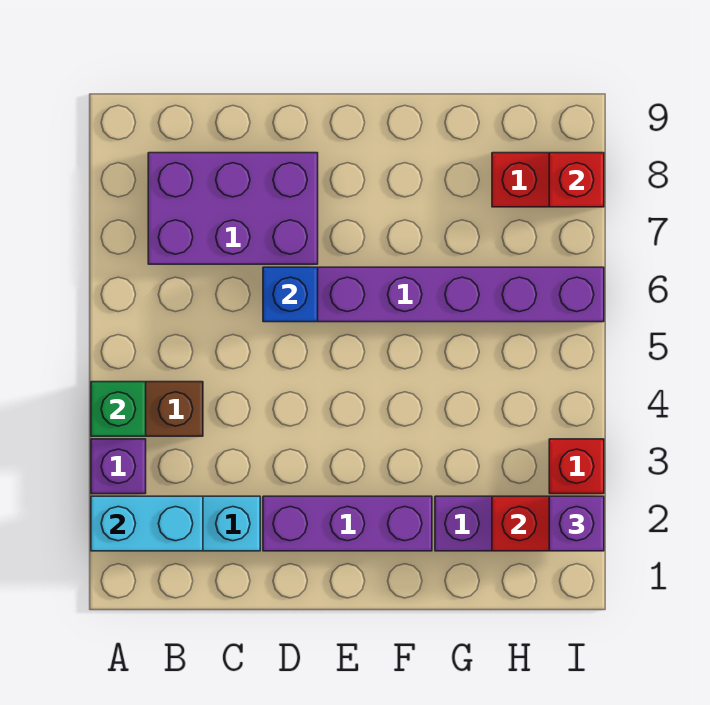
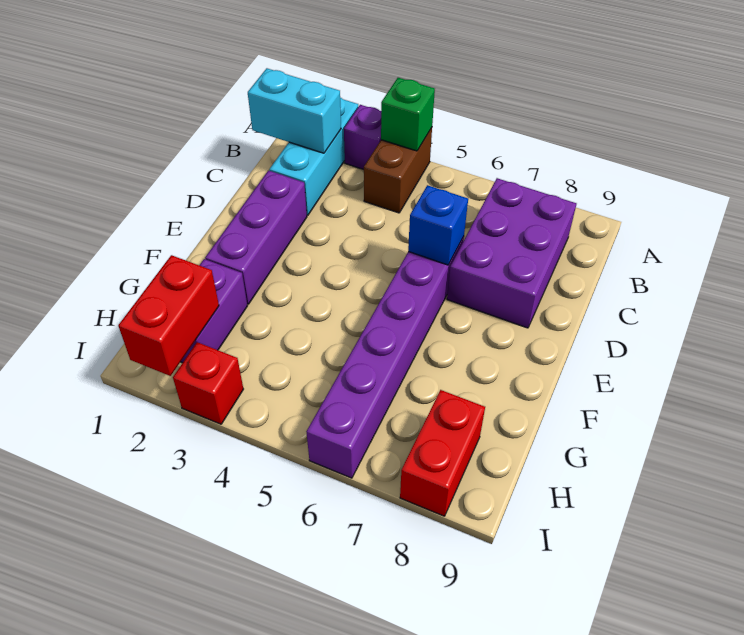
cyan 1x2 brick [91,496,203,551] -> cyan 1x2 brick turned to [248,68,341,153]
purple 1x1 brick [549,496,604,551] -> none
red 1x1 brick [549,153,604,207] -> none

